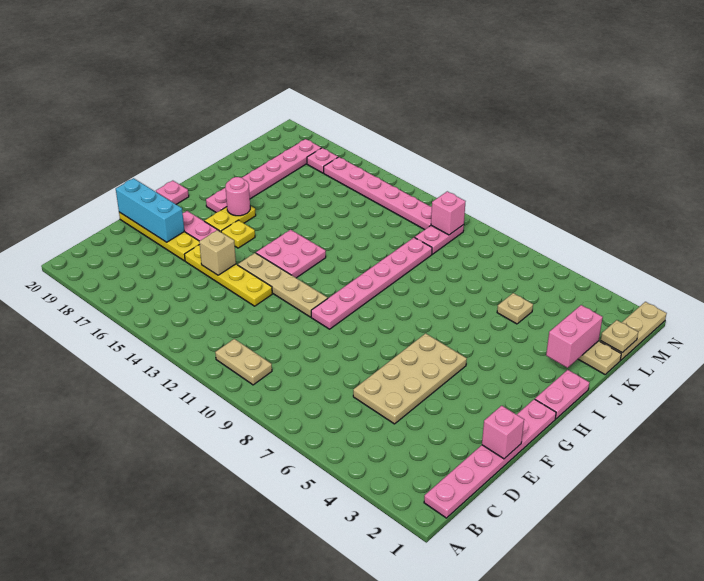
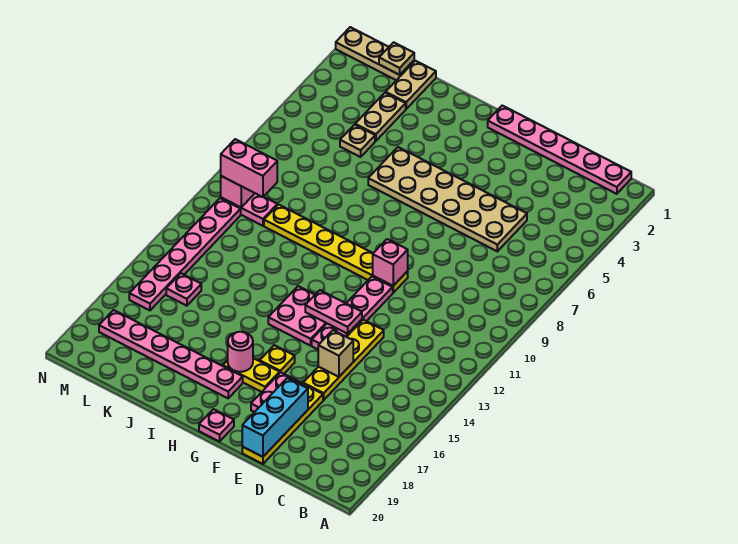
tan 1x2 plate [215,339,272,385] -> tan 1x2 plate moved to [355,93,406,141]
tan 2x4 plate [353,333,467,424] -> tan 2x6 plate [368,147,527,251]
pink 1x1 brick [482,406,524,459] -> pink 1x1 brick moved to [373,239,408,286]
pink 1x6 plate [311,237,432,329] -> yellow 1x6 plate [264,205,408,293]
tan 1x4 plate [238,253,328,317] -> pink 1x4 plate [312,277,393,349]
pink 1x2 plate [535,370,589,419] -> pink 1x2 plate moved to [305,290,362,334]
pink 1x2 brick [546,305,603,368] -> pink 1x2 brick moved to [221,139,277,197]
pink 1x1 plate [307,148,338,173] -> pink 1x1 plate moved to [166,273,201,306]

